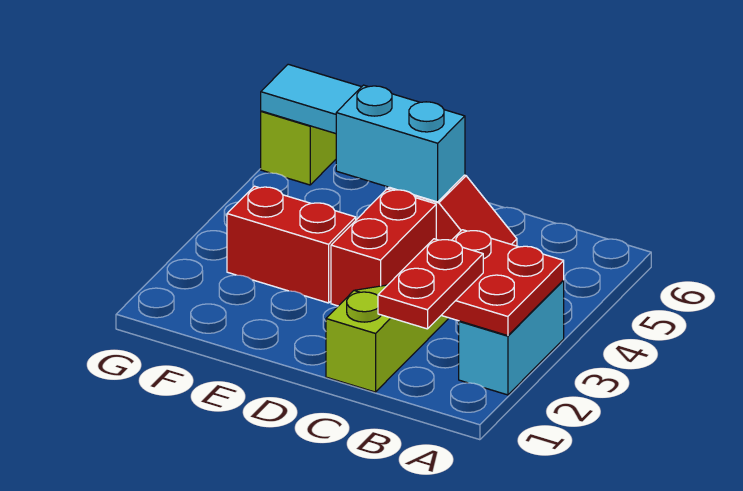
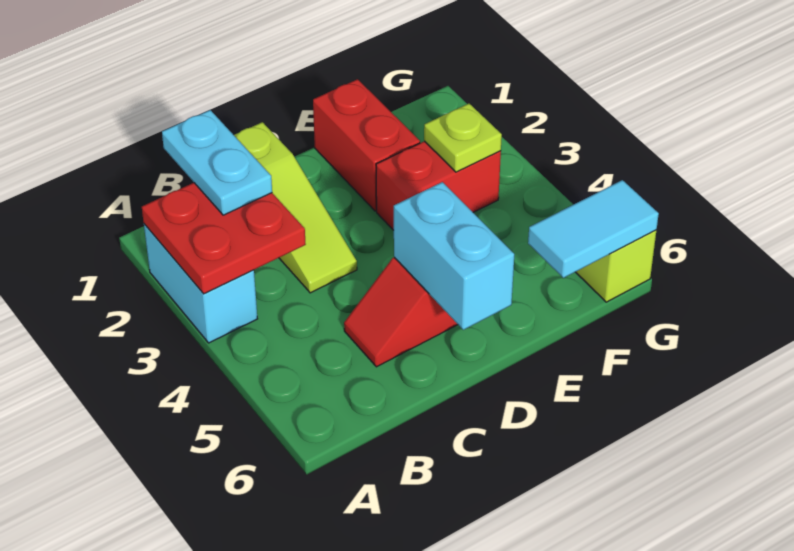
red 1x2 plate [378,239,483,329] -> cyan 1x2 plate [162,110,272,215]
red 1x2 brick [331,189,436,306] -> red 1x2 brick moved to [313,79,420,211]
cyan 1x2 brick [336,85,465,202] -> cyan 1x2 brick turned to [394,182,514,330]
none -> lime 1x1 plate [424,104,502,172]

